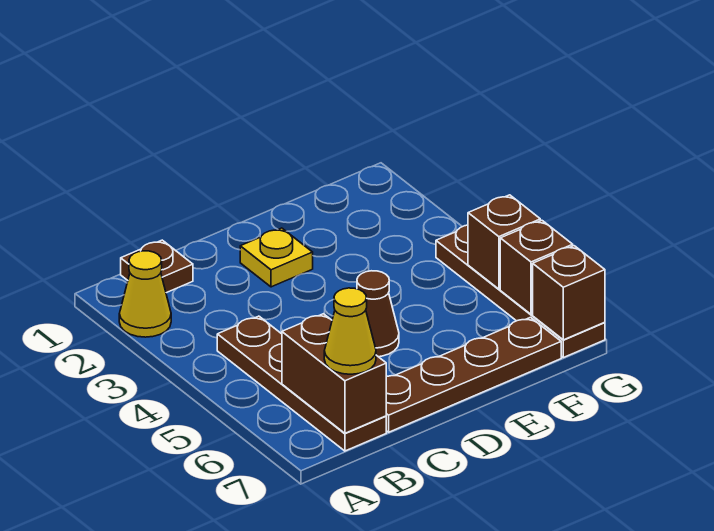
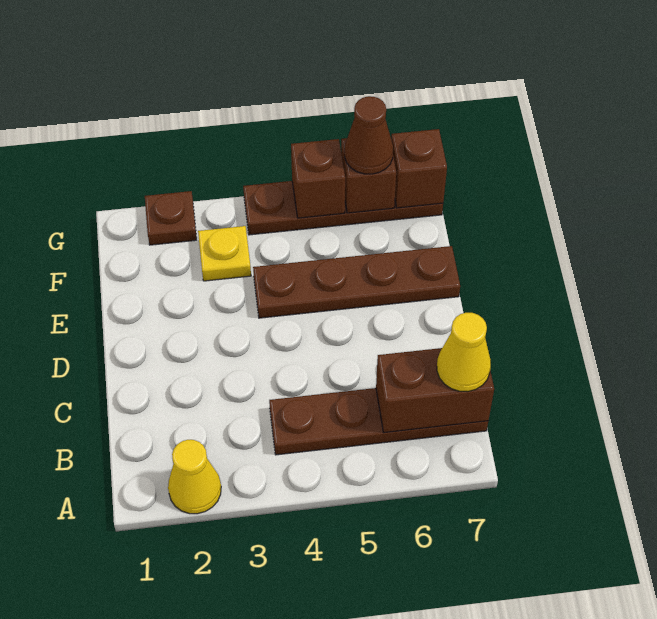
brown 1x1 plate [121,240,193,293] -> brown 1x1 plate moved to [145,191,197,245]
brown 1x4 plate [386,317,561,432] -> brown 1x4 plate turned to [253,246,460,318]
yellow 1x1 plate [240,228,313,287] -> yellow 1x1 plate moved to [198,226,251,281]
brown 1x1 cone [357,271,399,357] -> brown 1x1 cone moved to [345,96,393,174]

